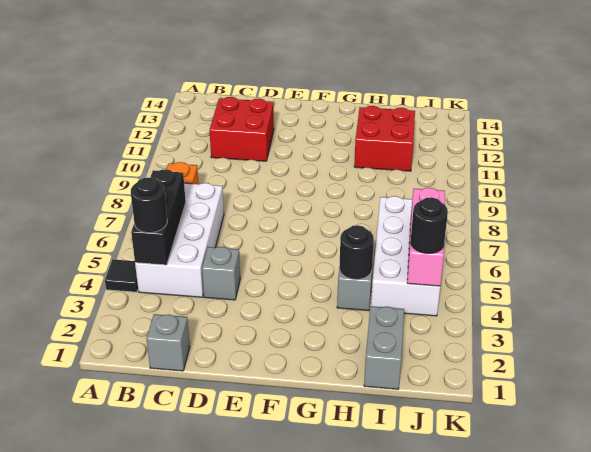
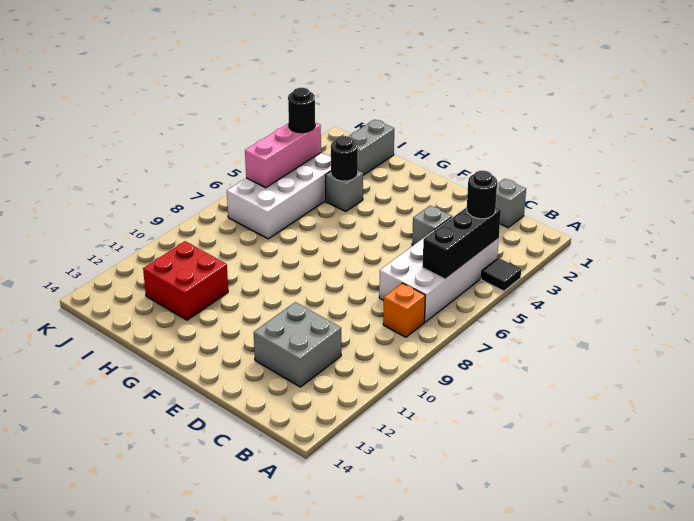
red 2x2 brick [210,97,274,161] -> grey 2x2 brick [254,302,341,387]

